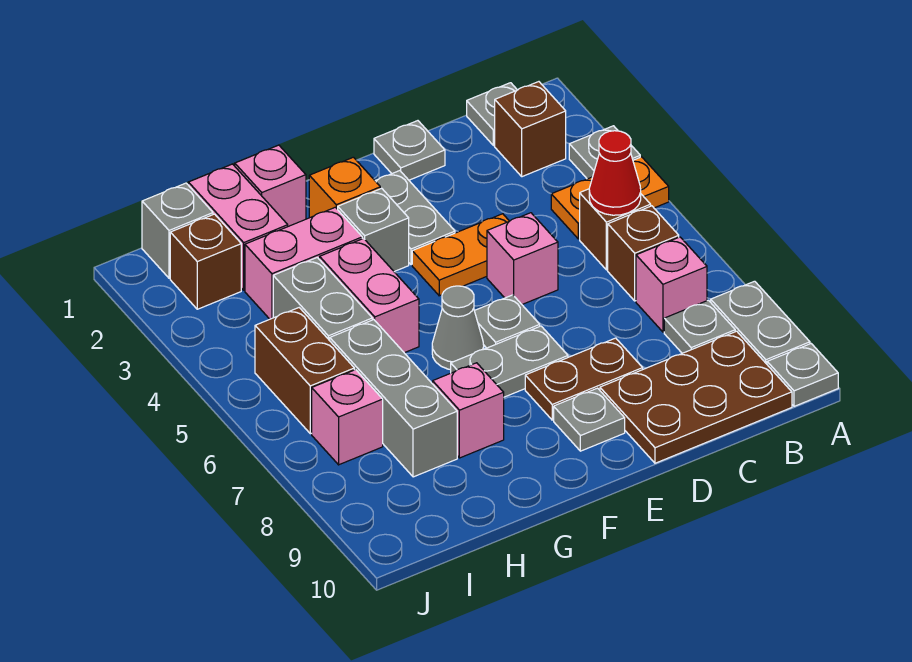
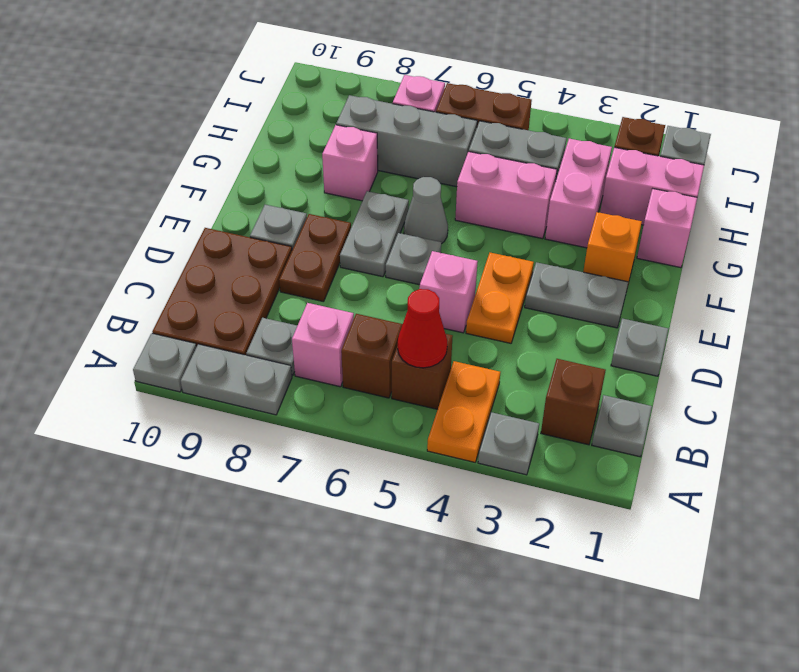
grey 1x1 brick [338,188,409,272] -> none

